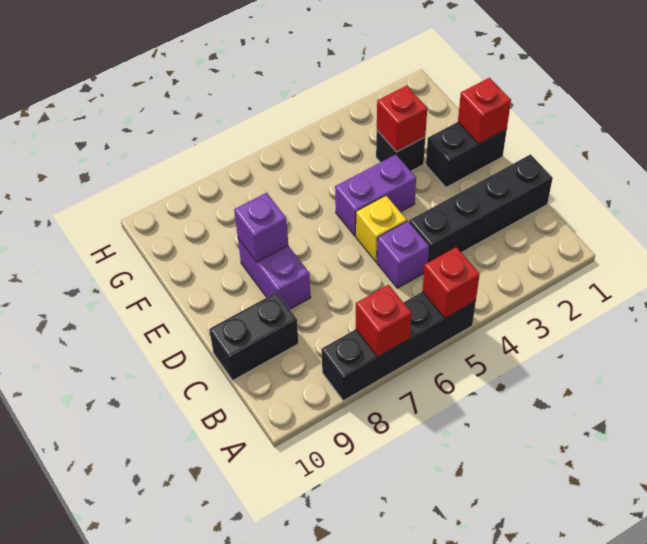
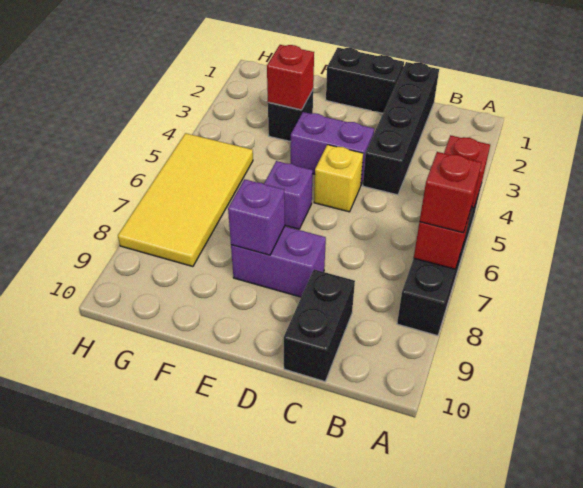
purple 1x1 brick [377,221,429,288] -> purple 1x1 brick moved to [264,161,313,229]
black 1x2 brick [426,122,507,187] -> black 1x2 brick turned to [326,48,404,113]
red 1x1 brick [458,78,511,144] -> red 1x1 brick moved to [420,152,482,233]
purple 1x2 brick [335,155,416,236] -> purple 1x2 brick turned to [291,112,374,185]
none -> yellow 2x4 tile [118,133,253,267]

